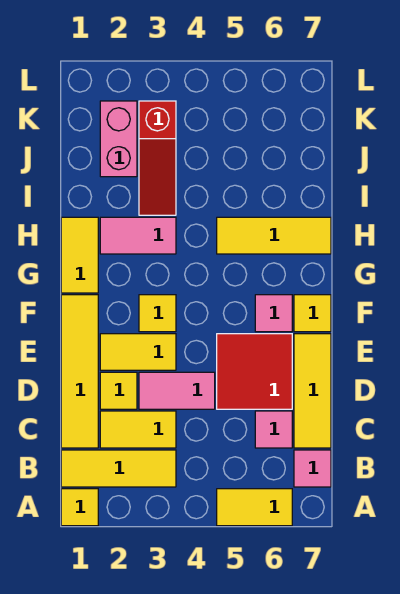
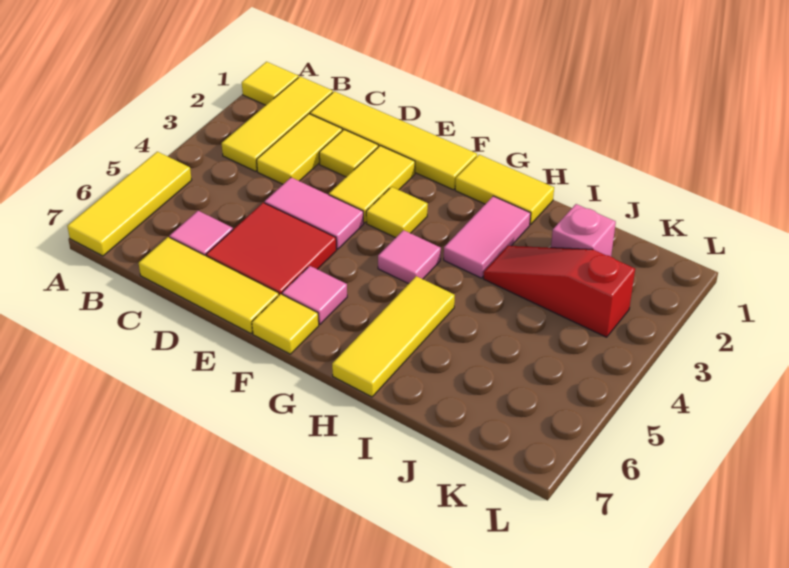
yellow 1x2 tile [217,489,292,526] -> yellow 1x3 tile [67,152,192,256]
pink 1x1 tile [294,450,331,487] -> pink 1x1 tile moved to [378,230,441,284]
pink 1x2 tile [139,372,215,409] -> pink 1x2 tile turned to [265,178,364,249]
pink 1x2 brick [100,101,137,177] -> pink 1x1 brick [551,204,616,256]

